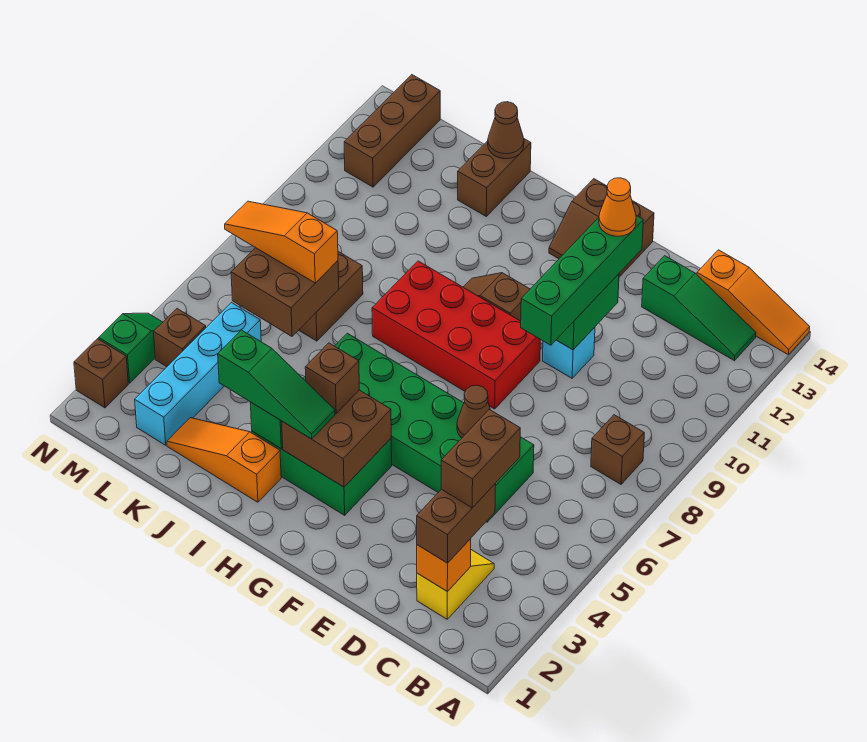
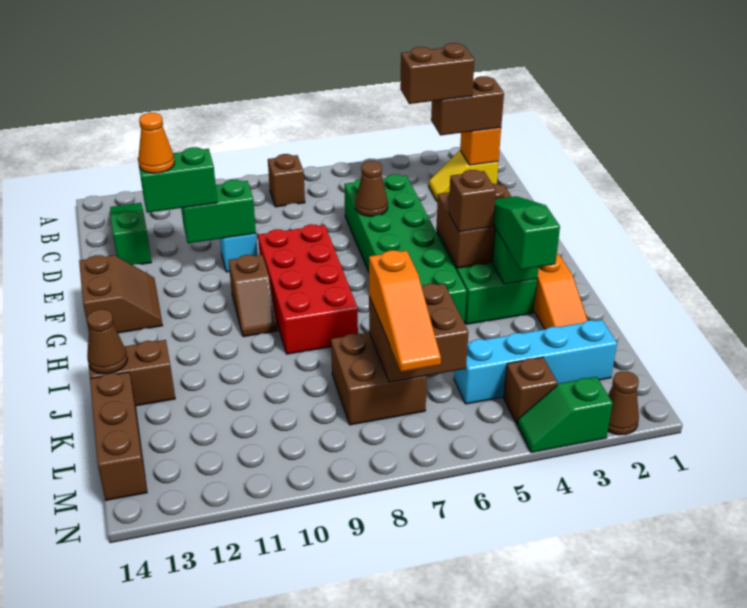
orange 1x3 slope [697,250,810,354] -> none
green 1x4 brick [521,216,643,345] -> green 1x2 brick [139,147,217,213]
brown 1x3 brick [344,75,440,187] -> brown 1x3 brick turned to [90,372,147,500]
brown 1x1 brick [74,339,128,408] -> brown 1x1 cone [608,371,639,435]

